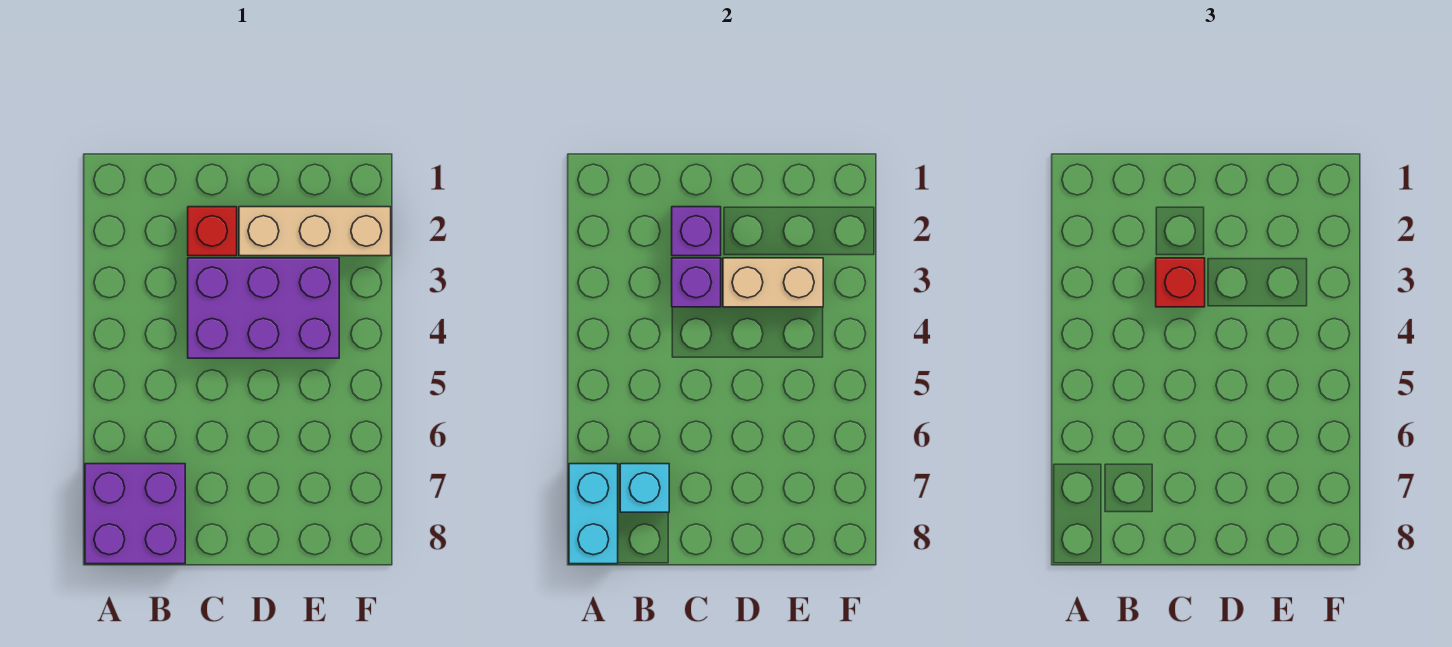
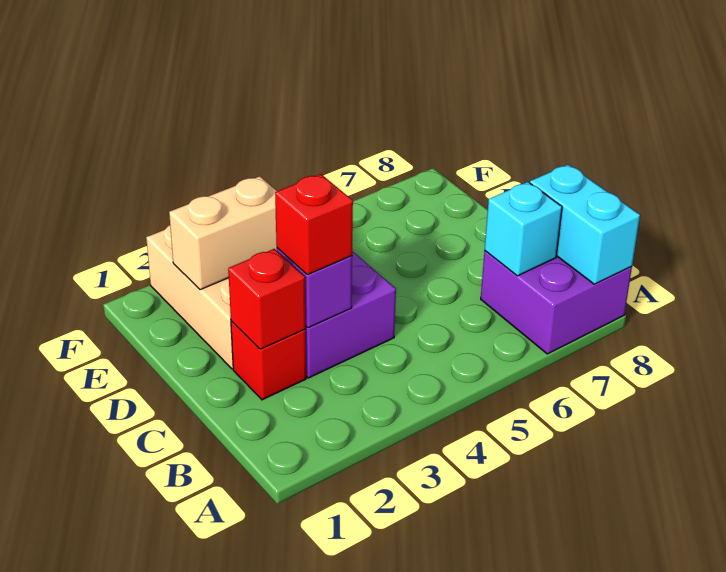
cyan 1x2 brick [569,464,618,564] -> cyan 1x2 brick turned to [530,165,640,284]
purple 1x1 brick [672,207,721,256] -> red 1x1 brick [228,249,305,349]
tan 1x2 brick [723,258,823,307] -> tan 1x2 brick turned to [169,176,277,290]

